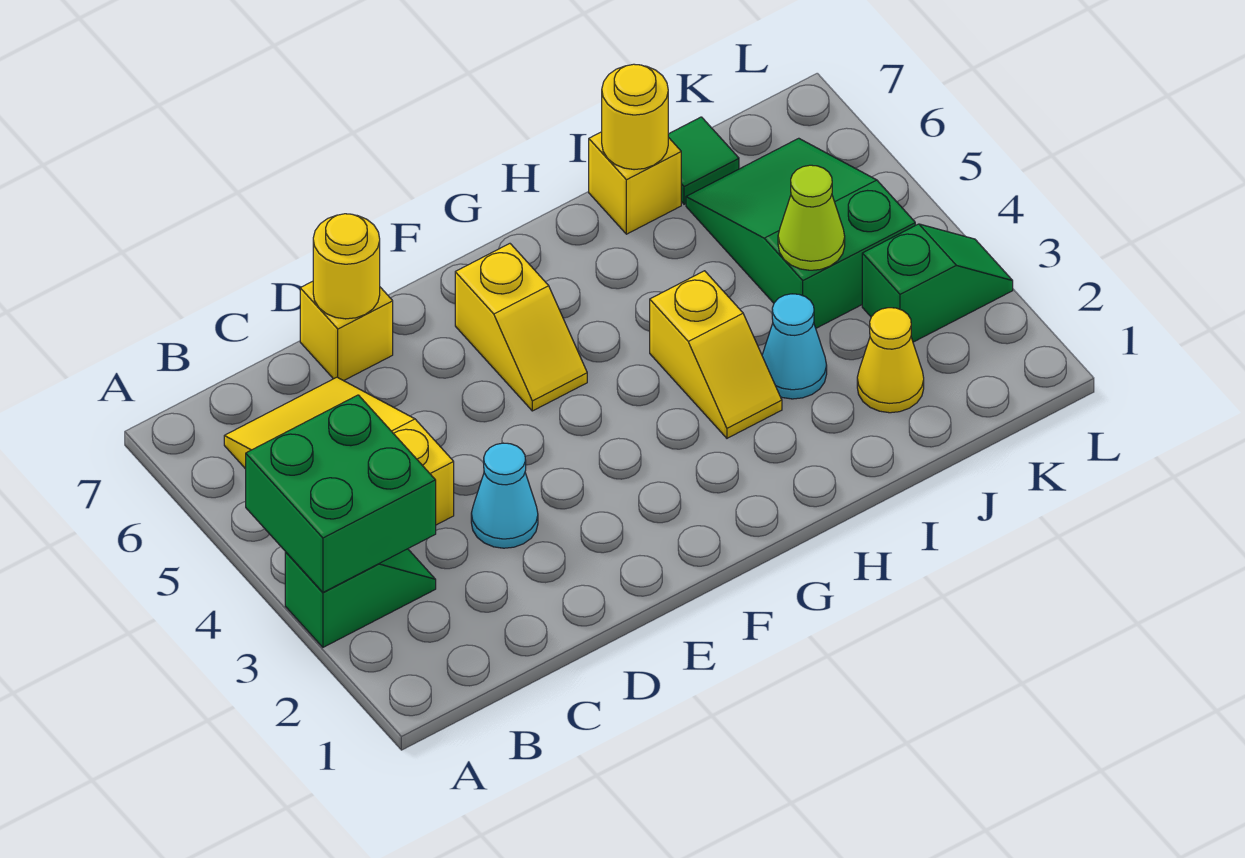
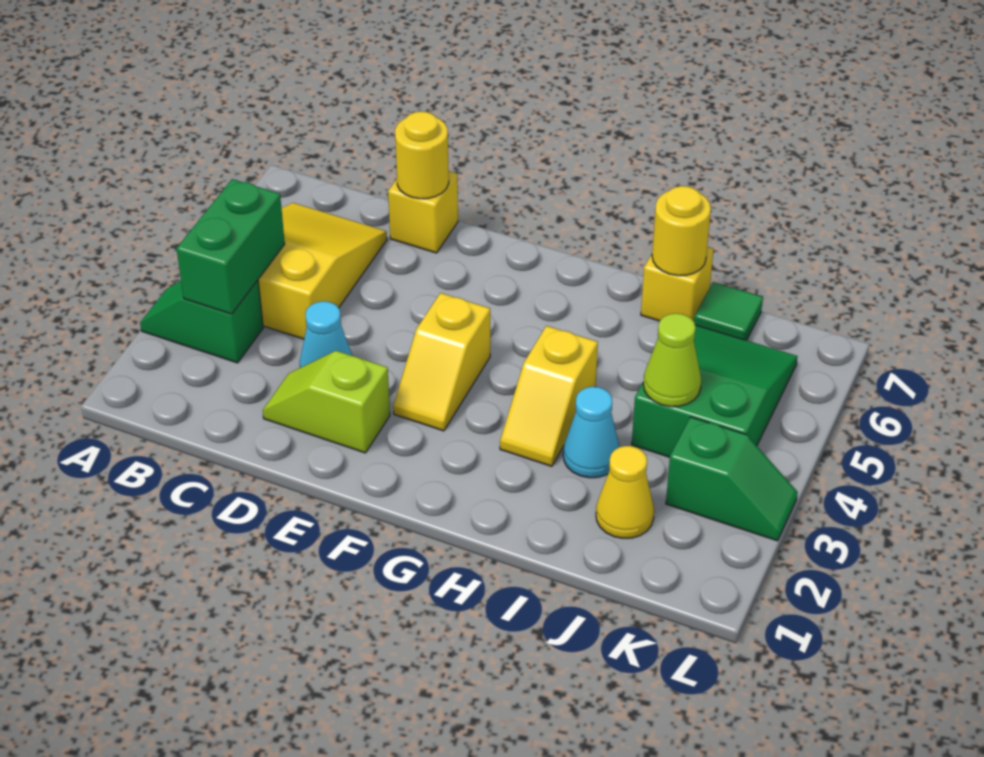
green 1x2 slope [285,549,436,647] -> green 1x2 slope turned to [140,280,263,363]
green 2x2 brick [246,395,436,592] -> green 1x2 brick [177,179,285,314]
none -> lime 1x2 slope [263,351,390,453]
yellow 1x2 slope [455,244,587,411] -> yellow 1x2 slope moved to [393,293,490,431]

